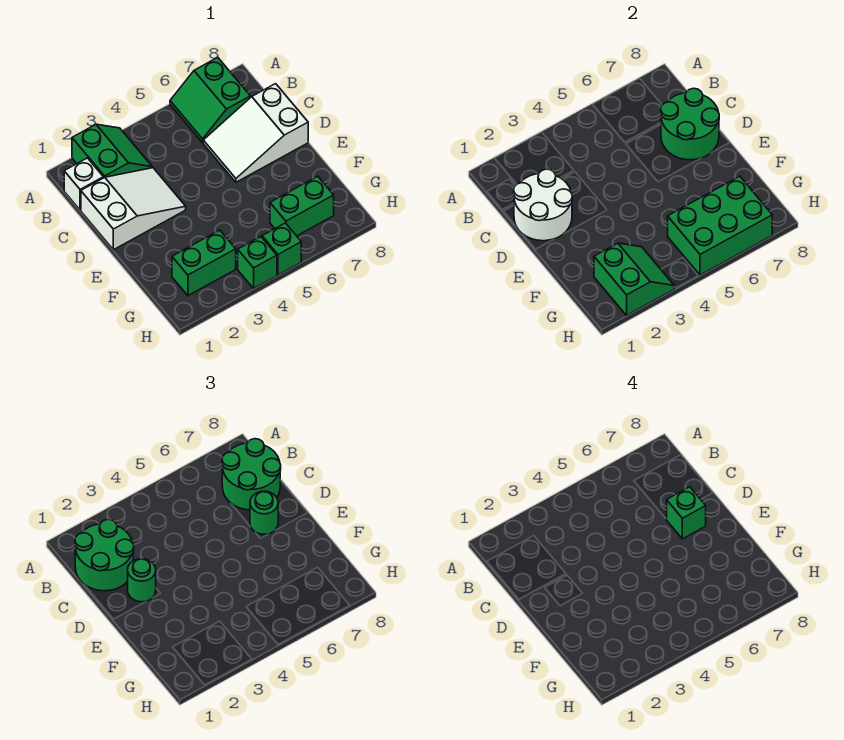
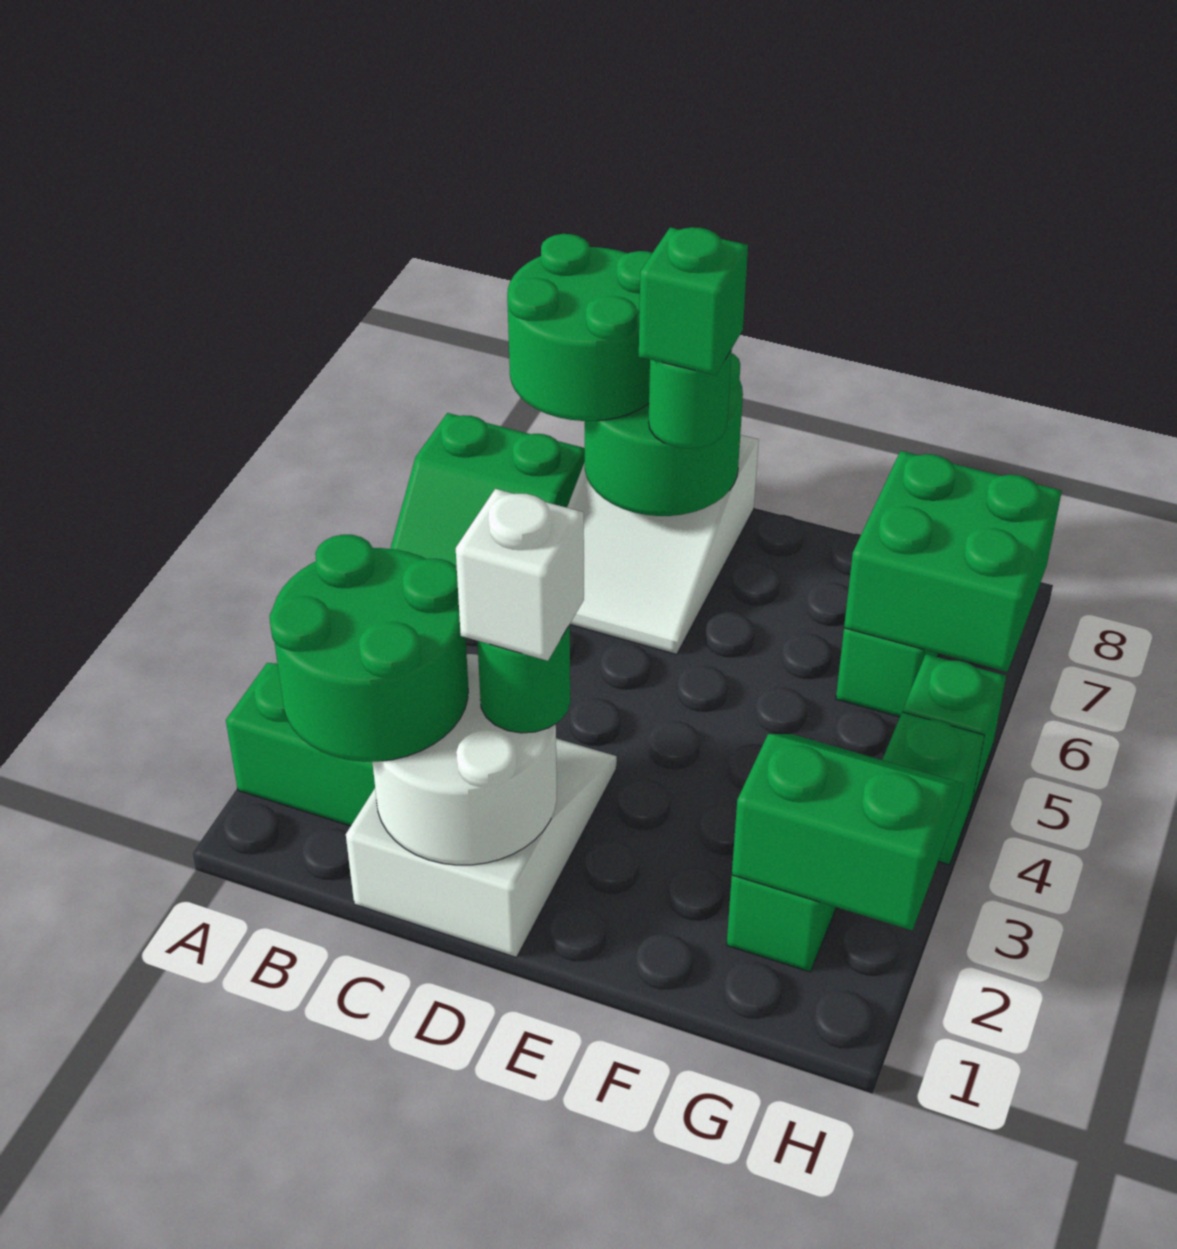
white 1x1 brick [64,158,103,210] -> white 1x1 brick moved to [456,489,584,661]
green 2x3 brick [668,176,772,275] -> green 2x2 brick [844,451,1062,672]

